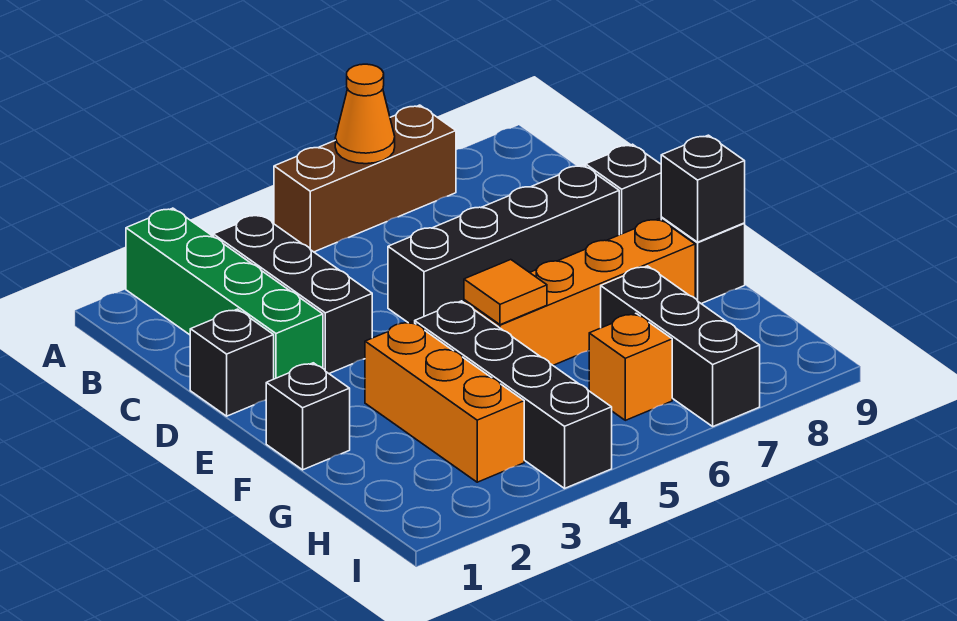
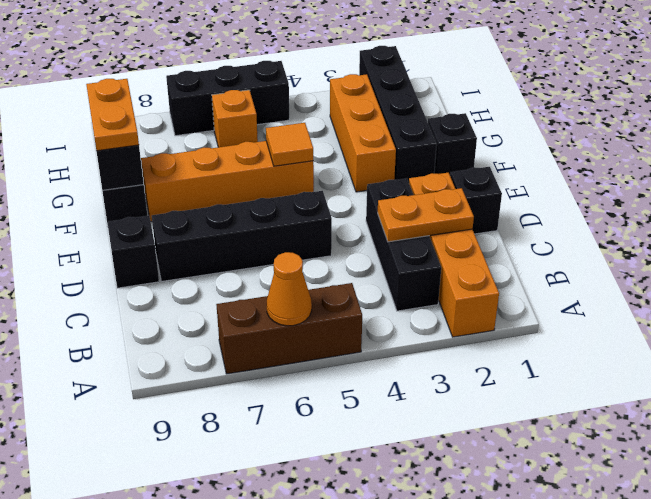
green 1x4 brick [126,208,323,379] -> orange 1x4 brick [409,173,499,337]
none -> orange 1x2 plate [378,188,474,242]
black 1x4 brick [415,301,612,488] -> black 1x4 brick moved to [359,46,437,182]
none -> orange 1x2 plate [86,79,139,151]
black 1x3 brick [601,266,760,426] -> black 1x3 brick turned to [166,61,289,136]

